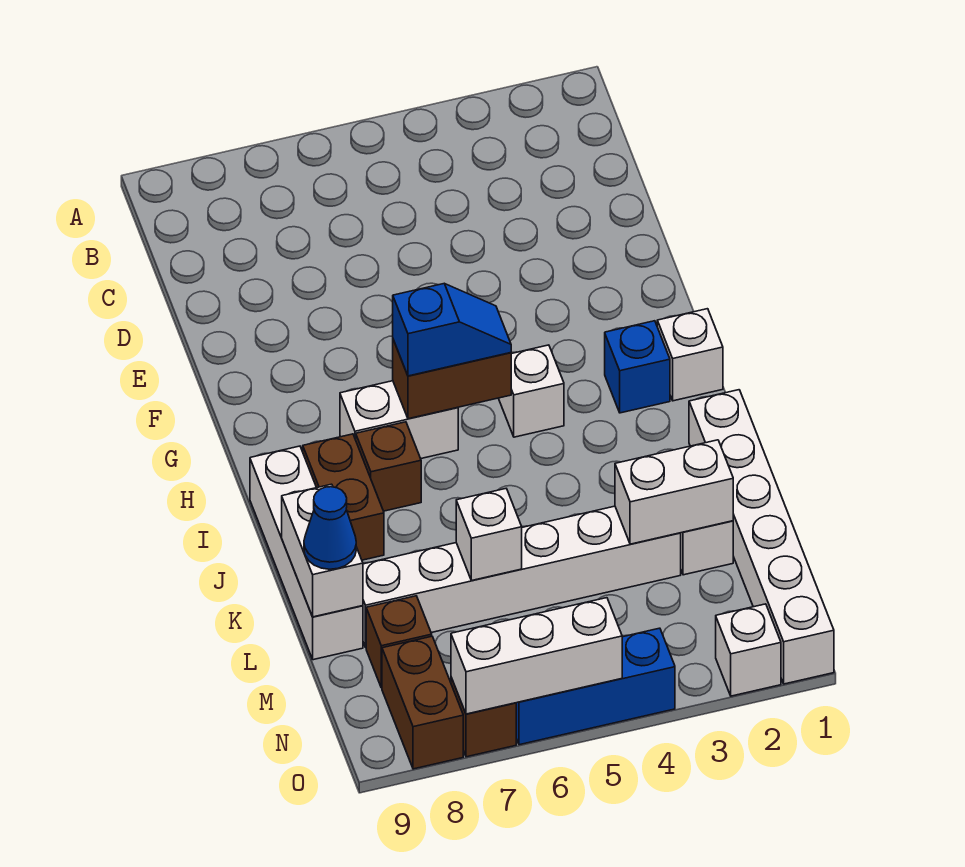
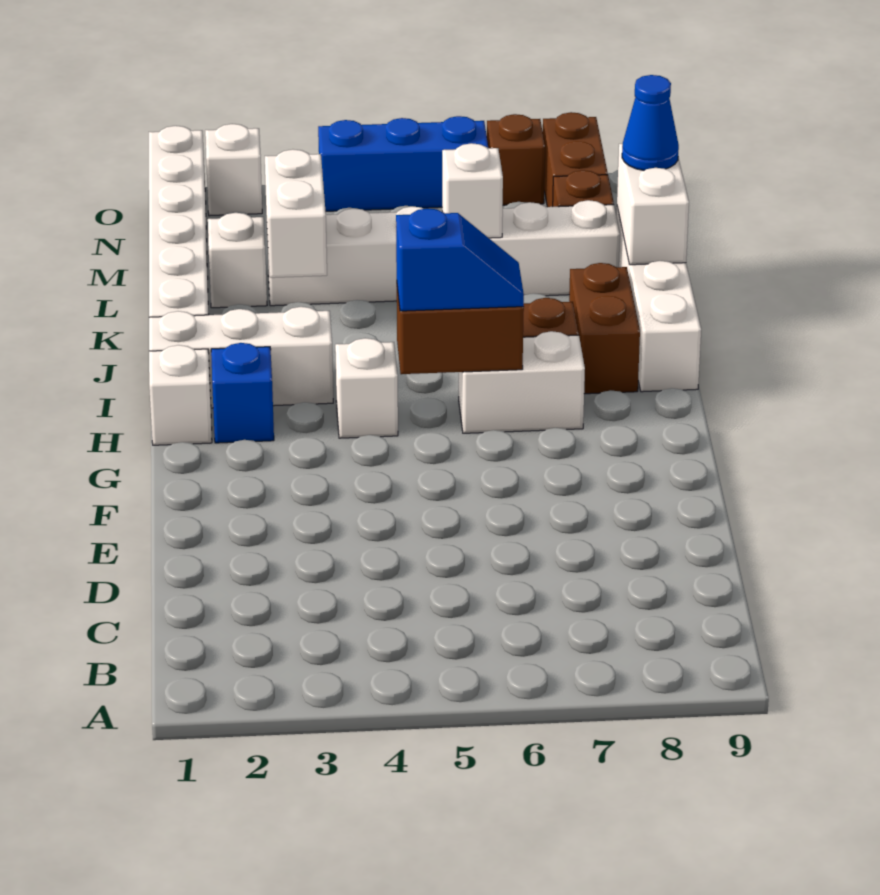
blue 1x2 slope [393,284,511,376] -> blue 1x2 slope turned to [396,208,524,311]
white 1x2 brick [615,440,733,544] -> white 1x2 brick turned to [265,149,327,278]
white 1x3 brick [451,598,622,714] -> white 1x3 brick moved to [149,307,333,408]

